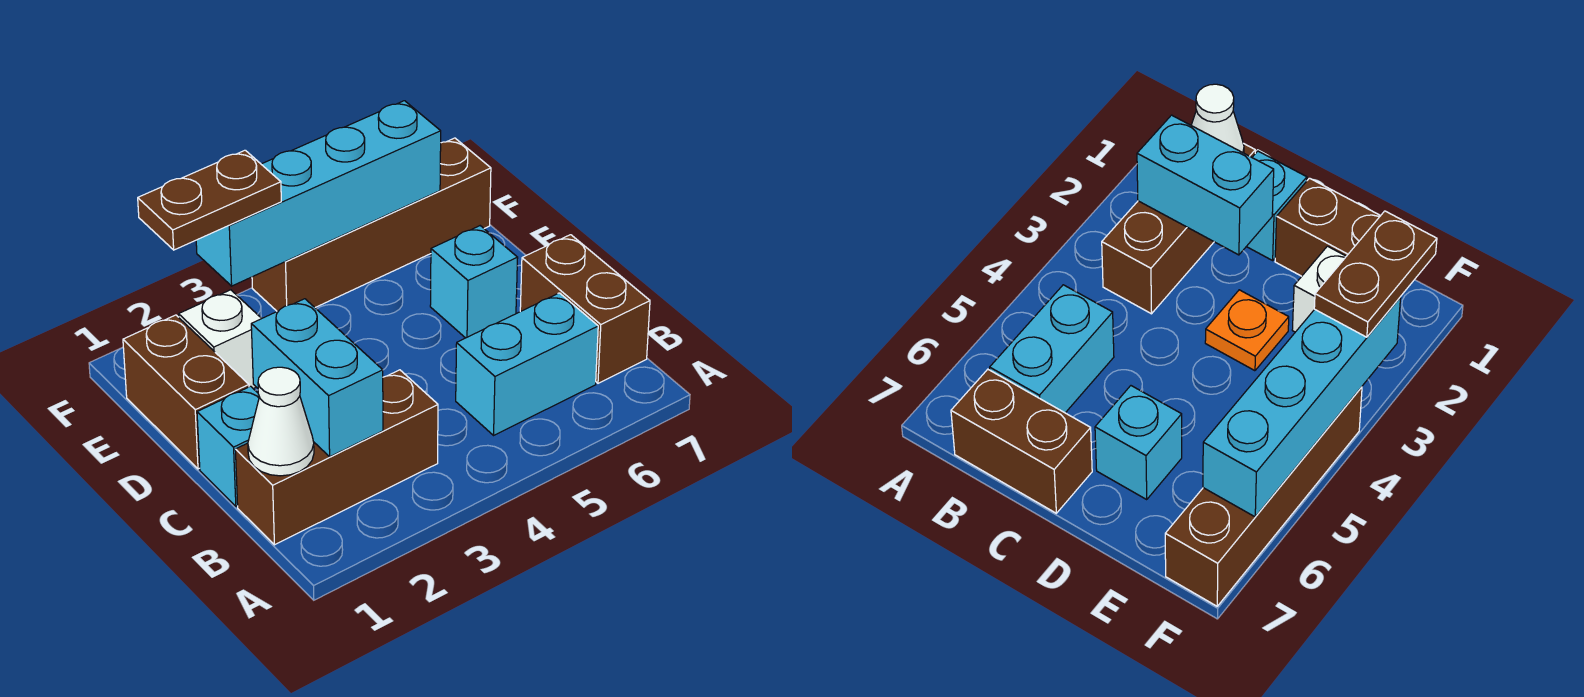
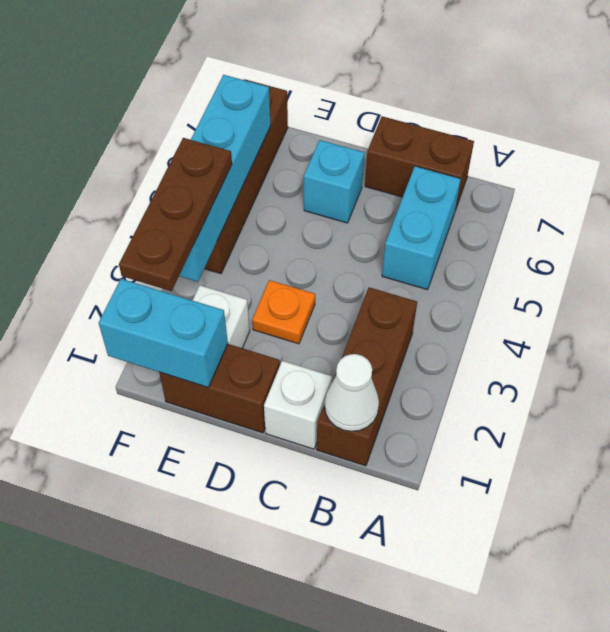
cyan 1x2 brick [251,299,383,457] -> cyan 1x2 brick moved to [99,279,228,387]
cyan 1x1 brick [197,386,259,506] -> white 1x1 brick [264,361,332,449]
brown 1x2 plate [138,150,281,250] -> brown 1x3 plate [119,138,232,291]

